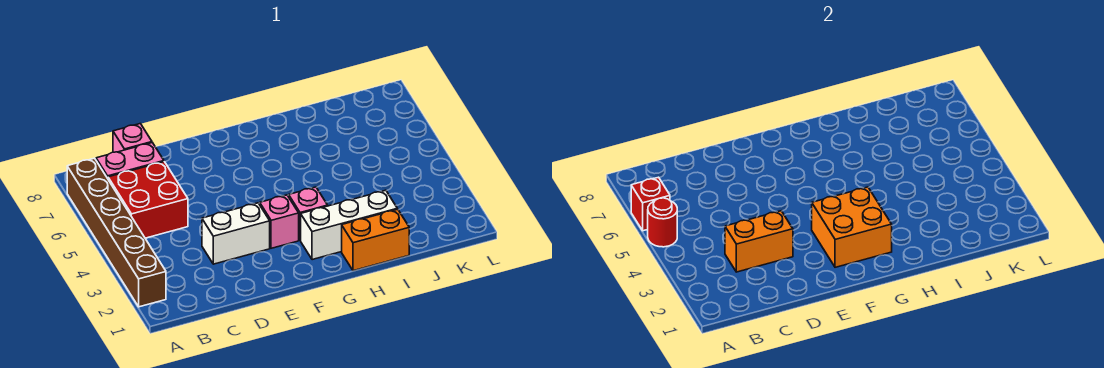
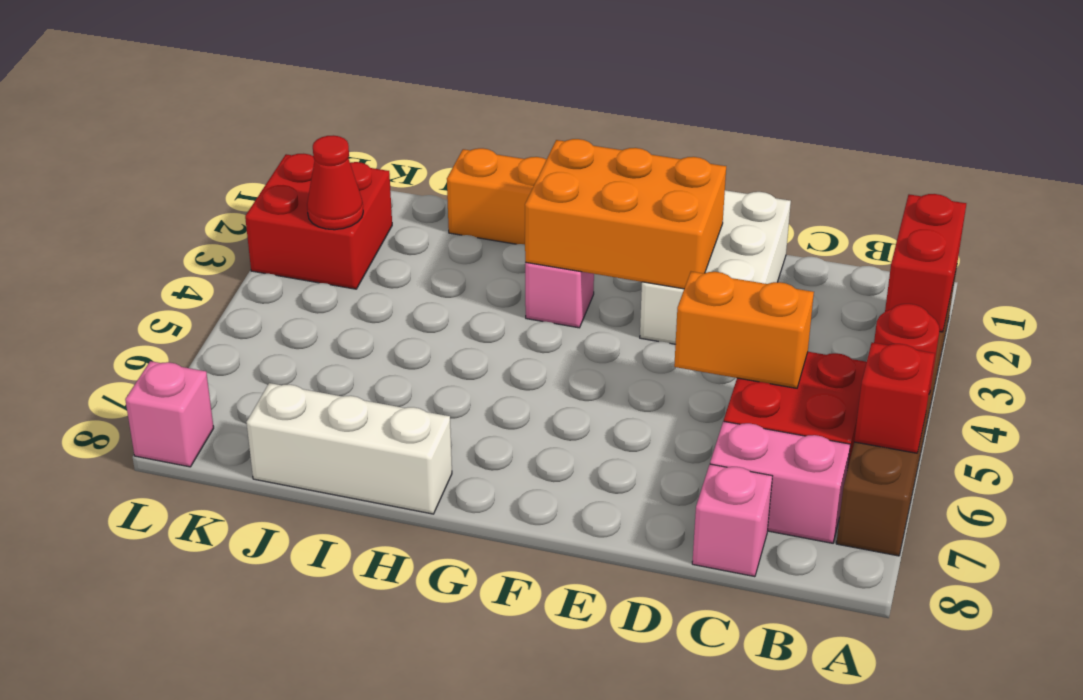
none -> red 1x2 brick [885,194,966,332]
orange 1x2 brick [725,211,793,272] -> orange 1x2 brick moved to [674,272,814,388]
white 1x2 brick [202,203,270,264] -> white 2x3 brick [640,190,791,344]
orange 2x2 brick [812,187,892,267] -> orange 2x3 brick [525,139,726,289]
pink 1x1 brick [260,195,299,248] -> pink 1x1 brick moved to [125,361,214,467]
white 1x3 brick [301,190,397,260] -> white 1x3 brick moved to [246,383,452,514]
none -> red 2x2 brick [245,154,392,289]
none -> red 1x1 cone [307,135,363,230]

